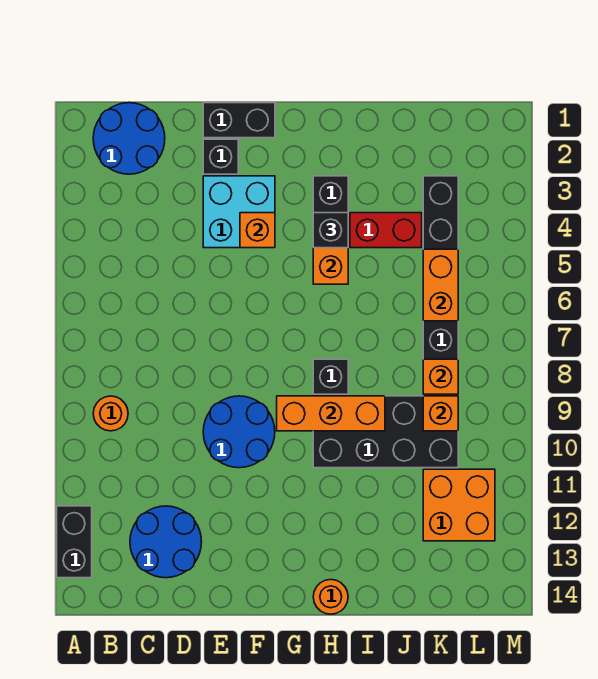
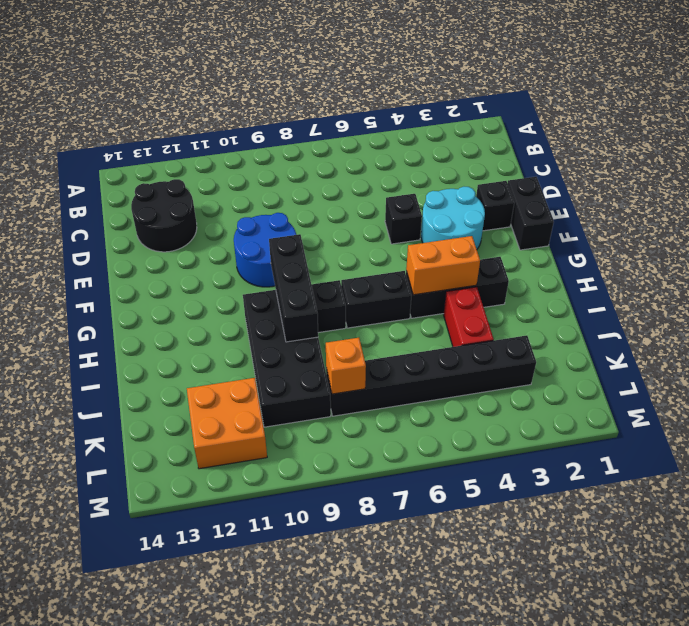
black 1x2 brick [57,506,92,578] -> black 1x2 brick moved to [341,271,412,328]
blue 2x2 round brick [93,103,165,174] -> none
orange 1x1 round brick [93,396,128,431] -> none
blue 2x2 round brick [130,506,202,578] -> black 2x2 round brick [131,179,197,252]
cyan 2x2 brick [203,176,275,248] -> cyan 2x2 round brick [421,187,485,249]
orange 1x1 brick [240,213,275,248] -> none
orange 1x3 brick [277,396,385,431] -> black 1x3 brick [269,234,318,342]
black 1x1 brick [313,213,348,248] -> black 1x1 brick moved to [385,194,422,244]
orange 1x1 round brick [313,579,348,614] -> none
orange 1x2 brick [423,249,458,321] -> none
orange 1x1 brick [423,396,458,431] -> none

